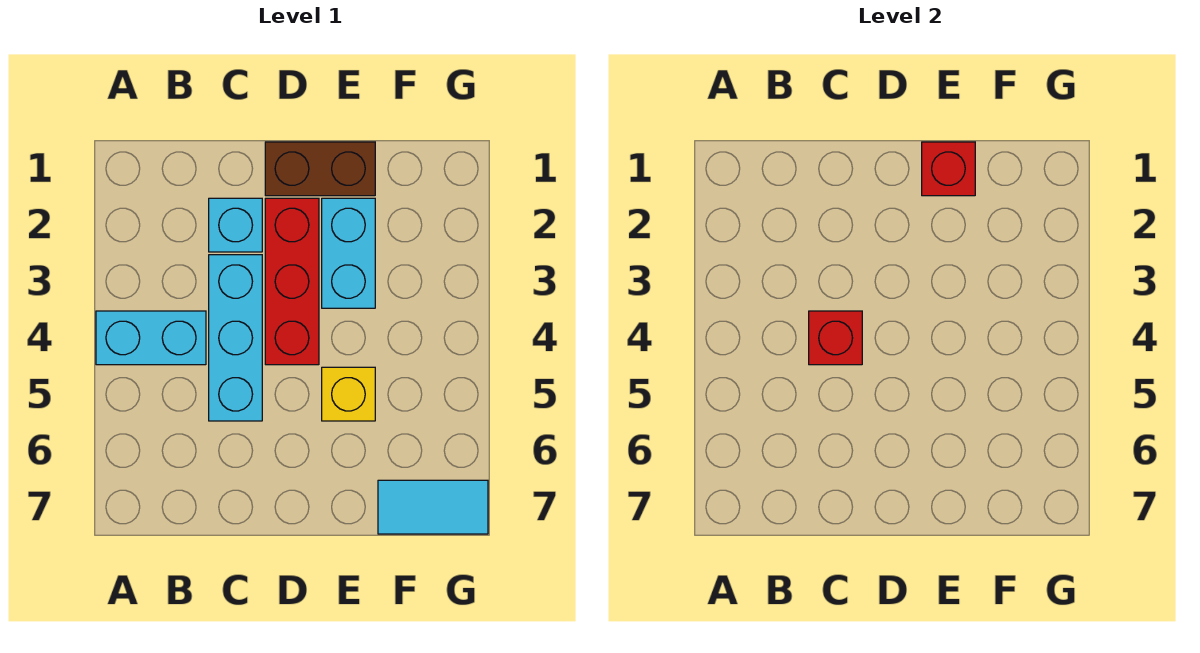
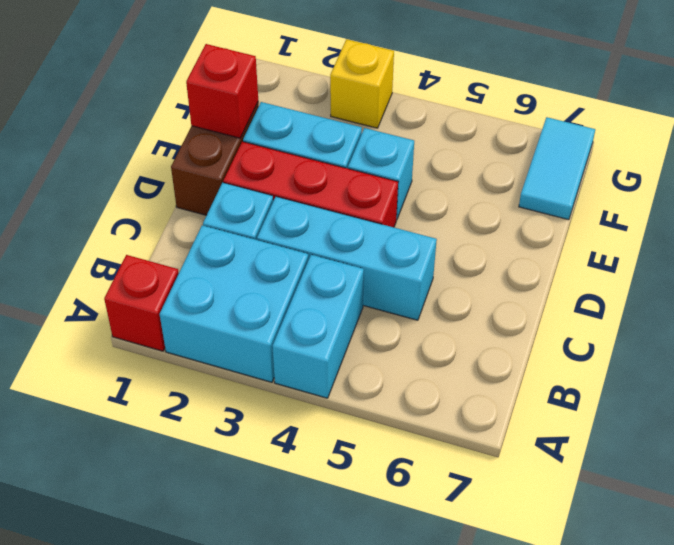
none -> cyan 2x2 brick [160,225,308,382]
red 1x1 brick [809,311,862,365] -> red 1x1 brick moved to [104,255,179,351]
none -> cyan 1x1 brick [348,128,414,220]
yellow 1x1 brick [322,367,375,421] -> yellow 1x1 brick moved to [330,39,394,128]

